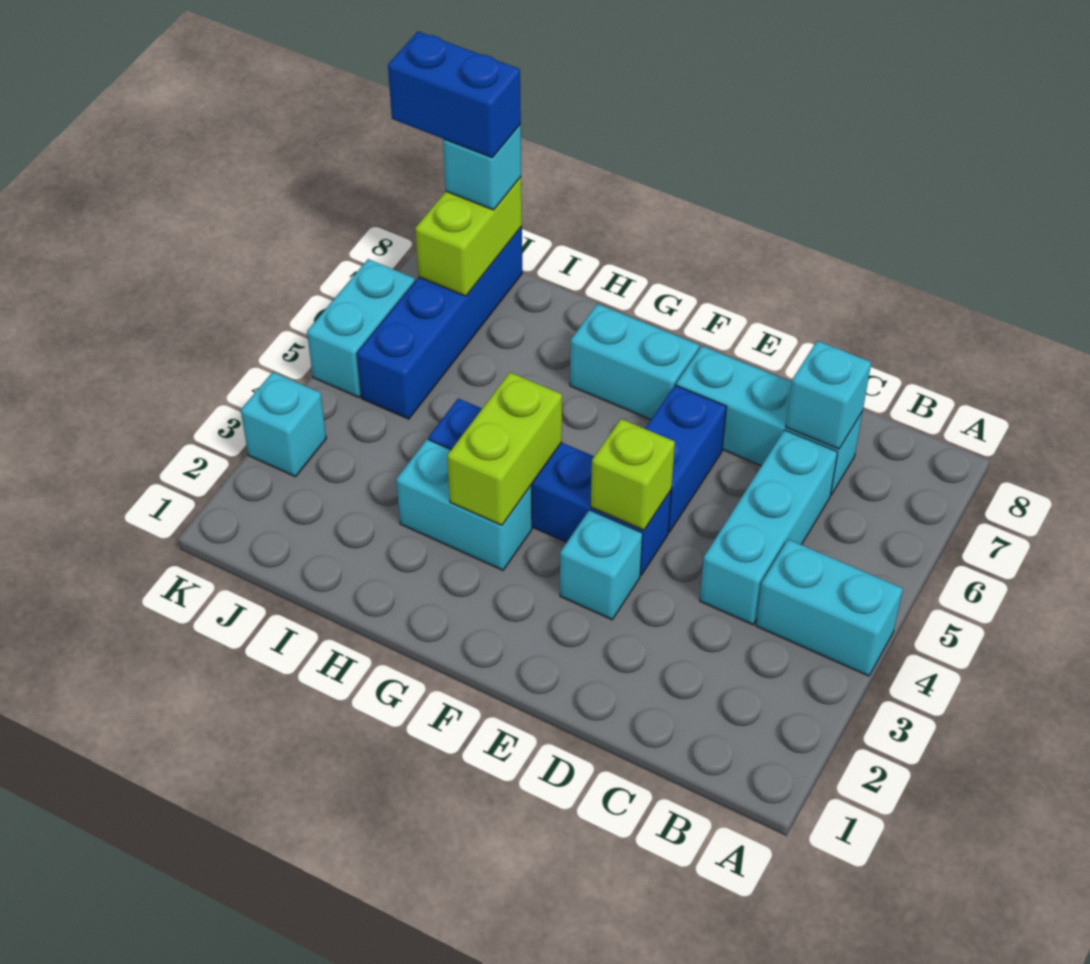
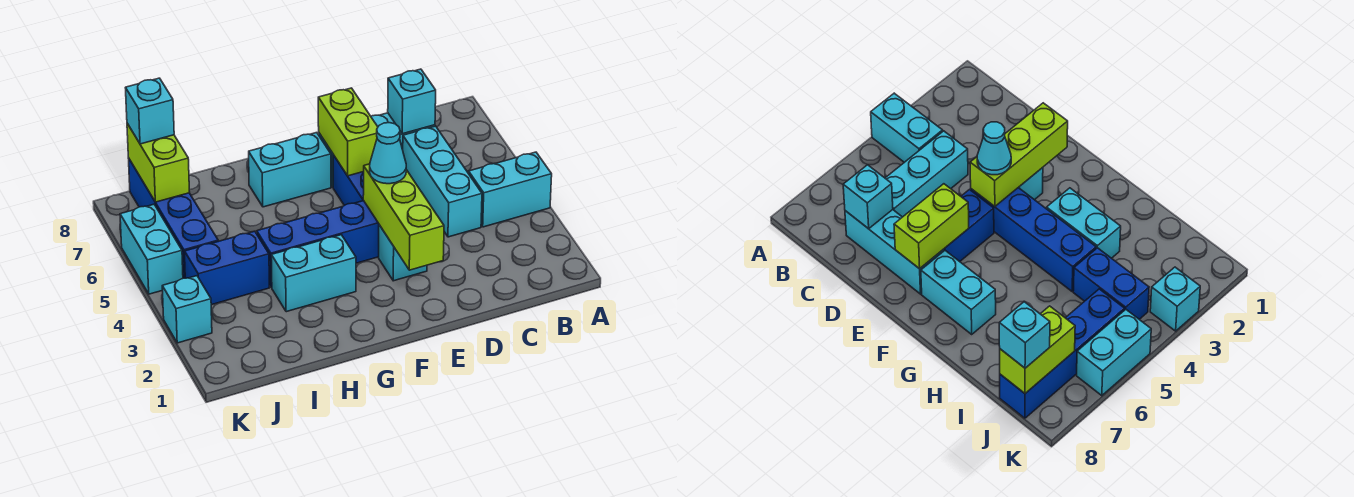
lime 1x1 brick [591,419,675,530] -> lime 1x3 brick [363,164,444,270]
none -> cyan 1x1 cone [370,123,406,184]
lime 1x2 brick [447,372,562,525] -> lime 1x2 brick moved to [318,88,378,176]
blue 1x2 brick [388,32,521,158] -> blue 1x2 brick moved to [184,231,269,305]

